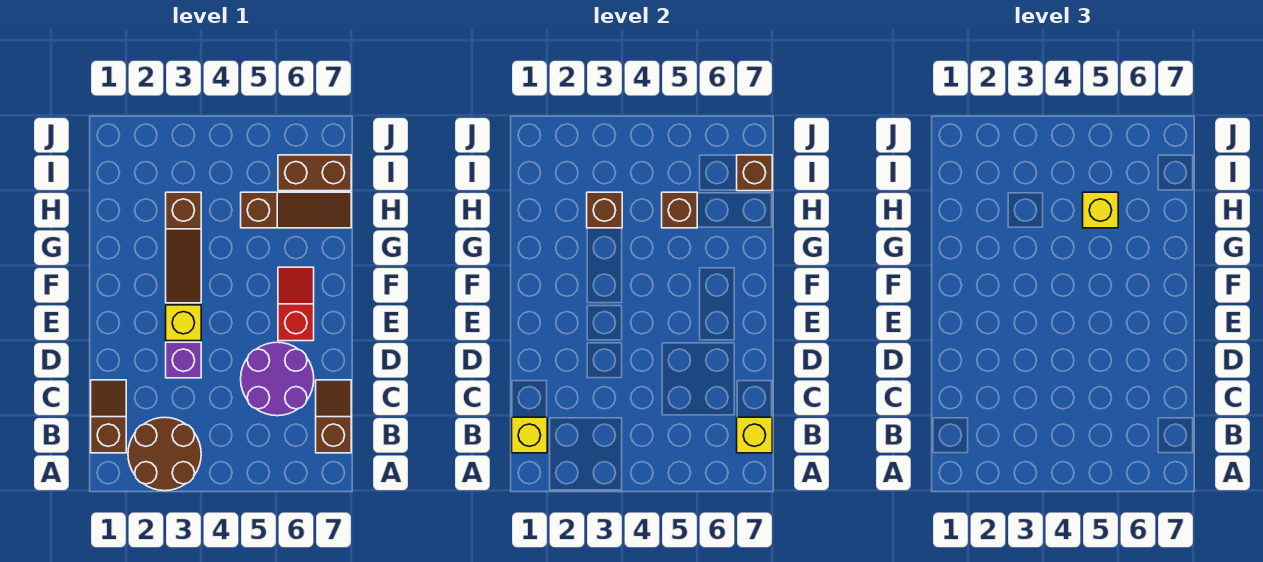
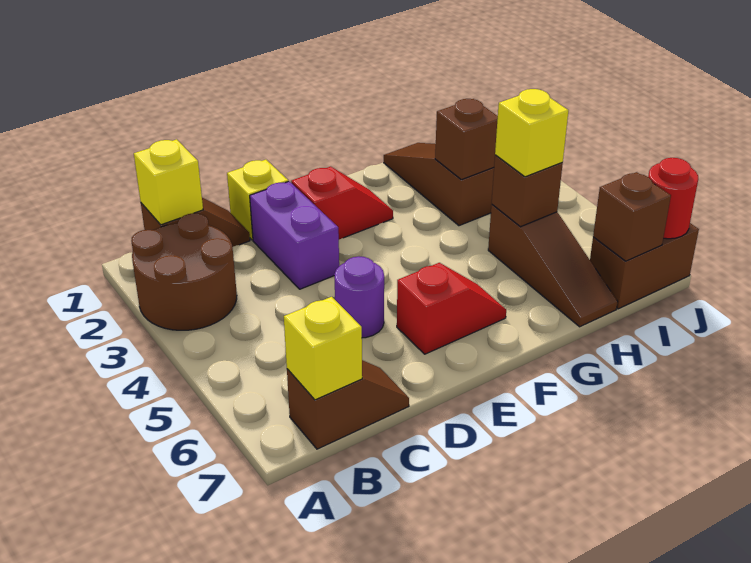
purple 2x2 round brick [241,342,314,416] -> purple 1x1 round brick [334,256,384,338]
purple 1x1 brick [166,342,201,378] -> purple 1x2 brick [250,181,339,289]
none -> red 1x2 slope [291,167,393,239]
yellow 1x1 brick [166,305,201,341] -> yellow 1x1 brick moved to [227,160,288,240]
brown 1x3 slope [166,192,201,303] -> brown 1x3 slope turned to [384,143,494,226]
brown 1x2 brick [278,155,351,191] -> brown 1x2 brick turned to [590,223,699,309]
none -> red 1x1 round brick [648,158,698,239]

